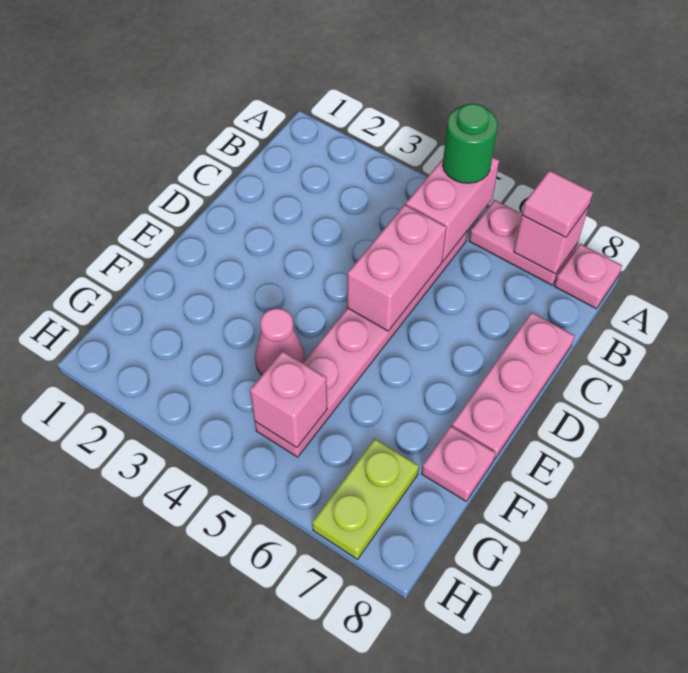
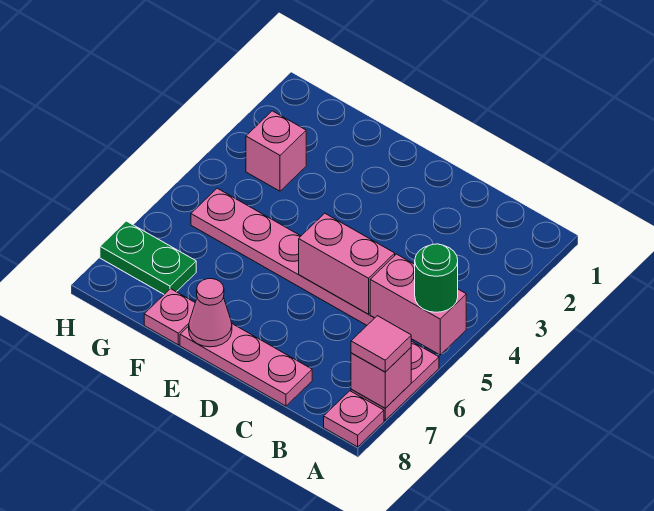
pink 1x1 cone [255,308,305,375] -> pink 1x1 cone moved to [189,279,232,347]
pink 1x1 brick [250,351,327,448] -> pink 1x1 brick moved to [246,111,306,191]
lime 1x2 plate [312,439,419,559] -> green 1x2 plate [100,221,196,294]

